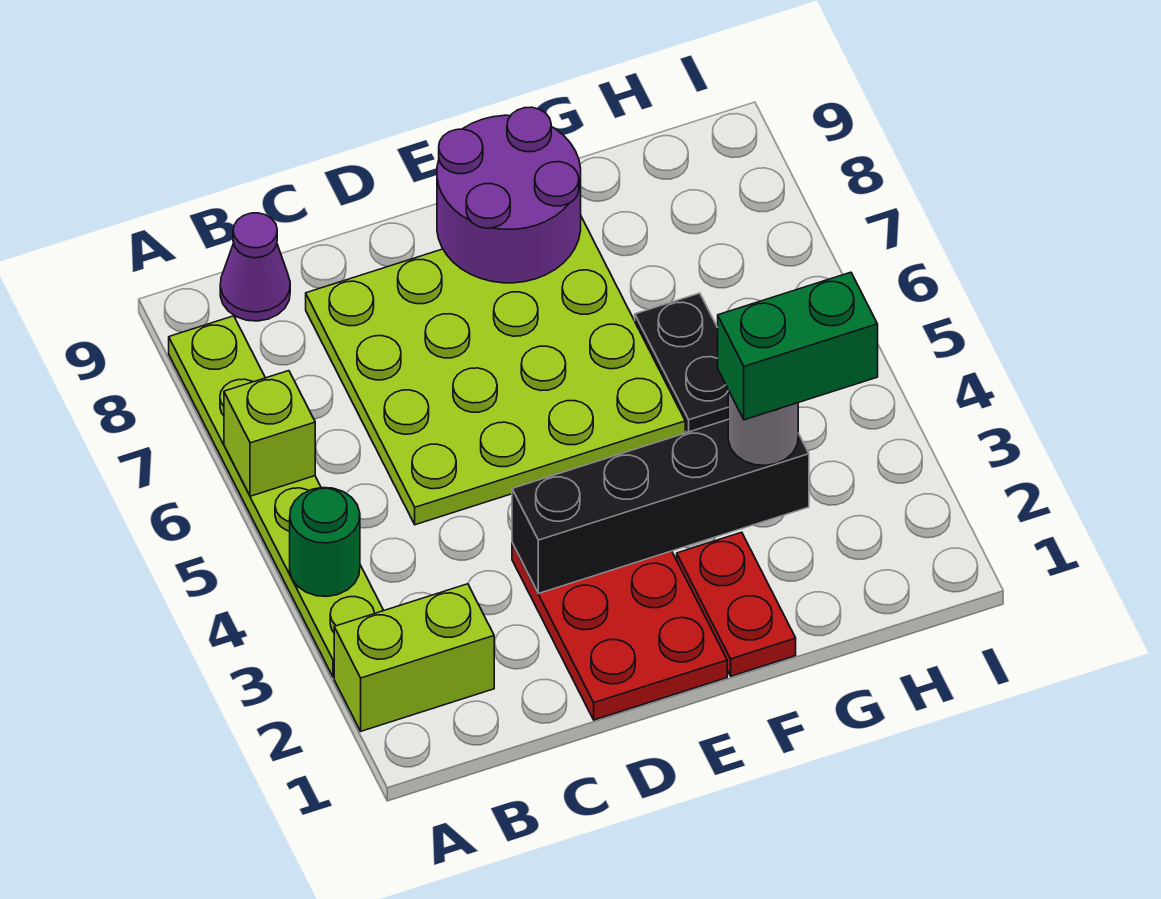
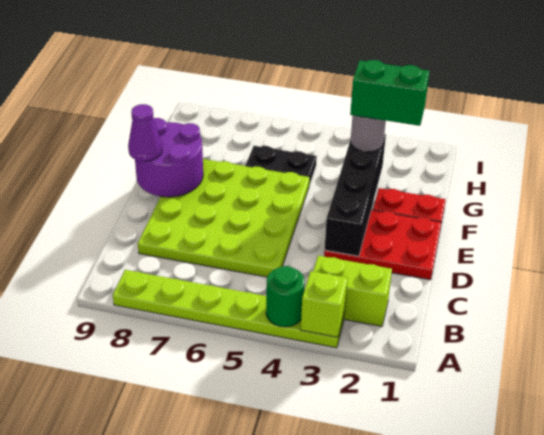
lime 1x2 brick [334,584,494,731] -> lime 1x2 brick turned to [313,256,392,326]
lime 1x1 brick [224,371,315,496] -> lime 1x1 brick moved to [301,271,348,337]
purple 1x1 cone [220,213,290,321] -> purple 1x1 cone moved to [128,104,162,161]
green 1x2 brick [718,272,878,420] -> green 1x2 brick turned to [350,60,430,126]

